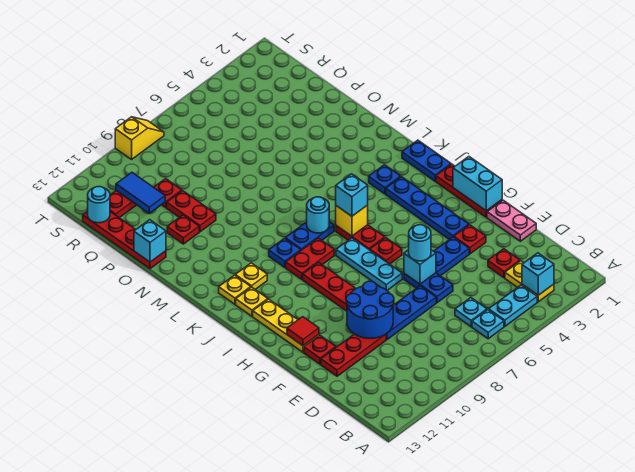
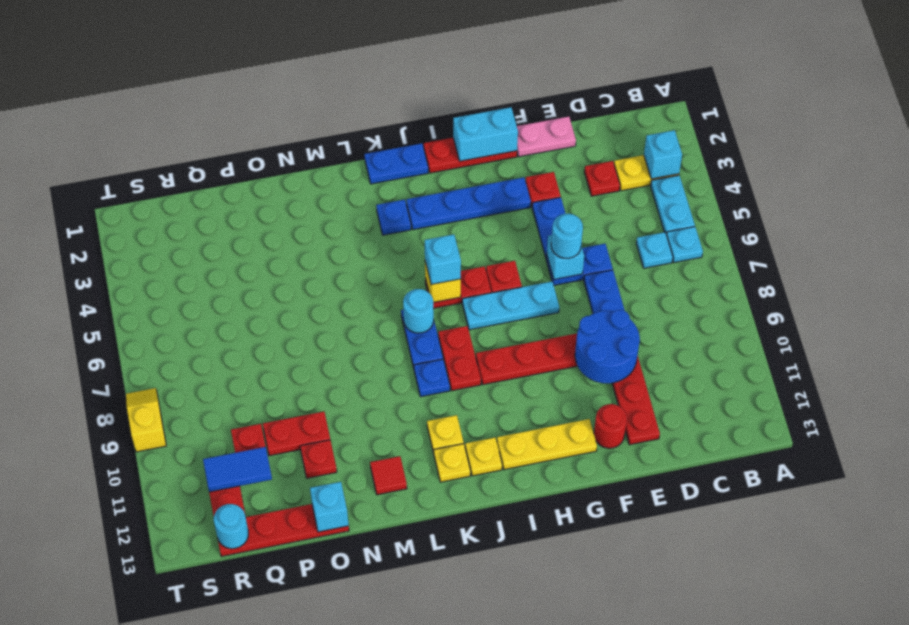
red 1x1 plate [304,335,336,364] -> red 1x1 round brick [594,404,627,448]
red 1x1 tile [287,317,319,346] -> red 1x1 tile moved to [370,456,407,495]

